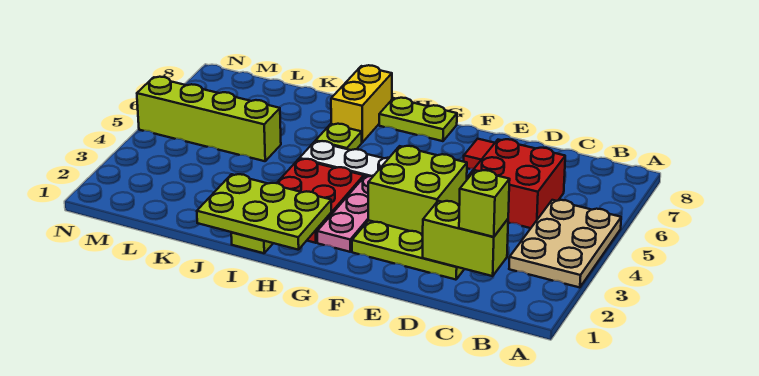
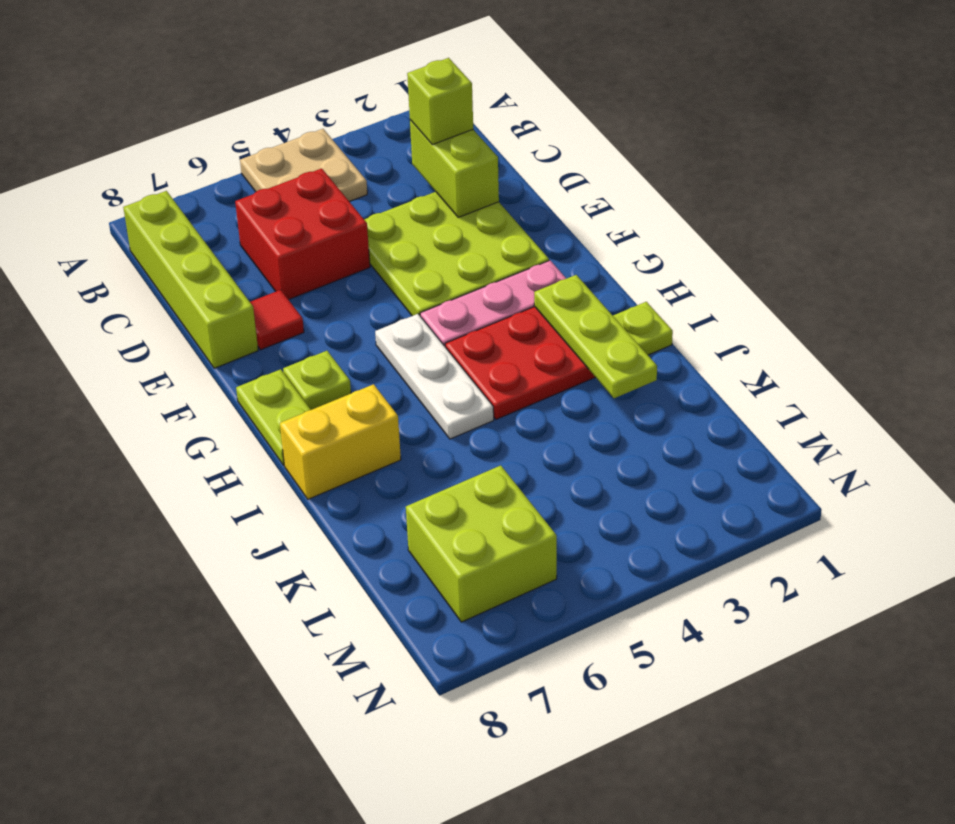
tan 2x3 plate [509,200,621,288] -> tan 2x2 plate [240,129,367,202]
lime 2x2 brick [368,146,467,234] -> lime 2x2 brick moved to [406,465,557,622]
lime 2x3 plate [197,174,331,250] -> lime 1x3 plate [534,275,657,398]
lime 1x1 plate [316,124,362,150] -> lime 1x1 plate moved to [283,351,351,410]
lime 1x4 brick [137,77,281,161] -> lime 1x4 brick moved to [123,191,258,368]

